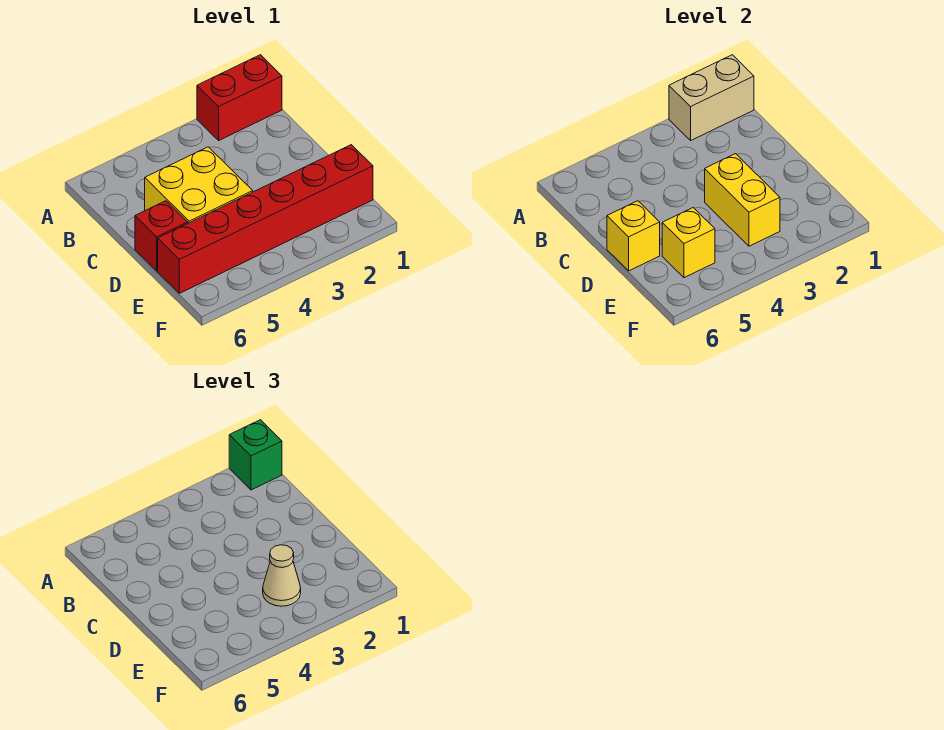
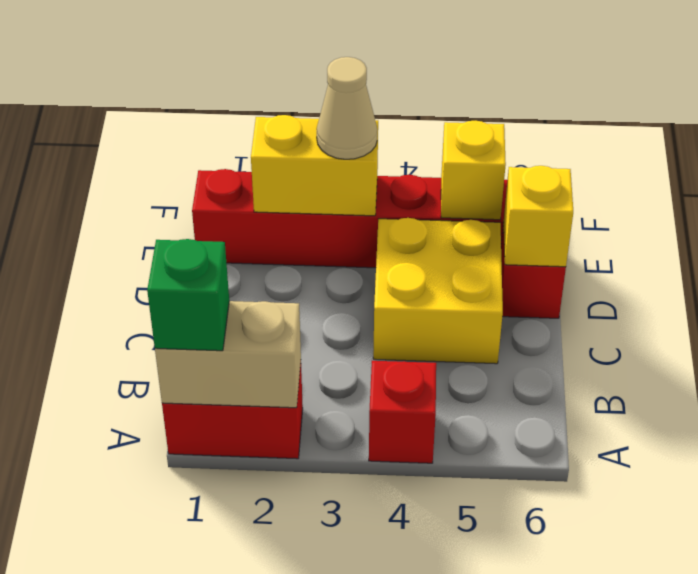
none -> red 1x1 brick [369,361,436,463]
yellow 1x2 brick [705,154,780,246] -> yellow 1x2 brick turned to [251,115,378,216]

